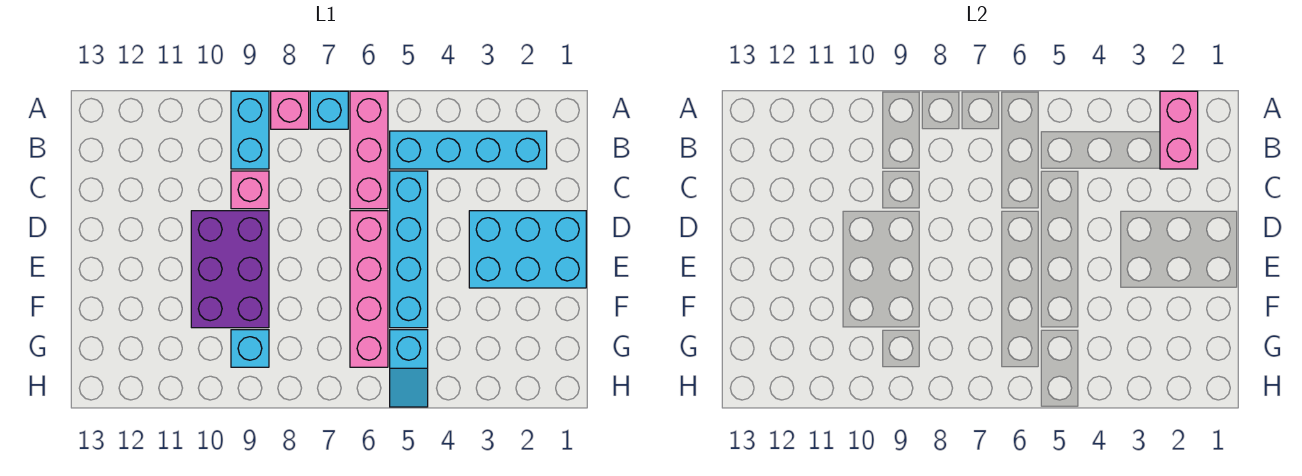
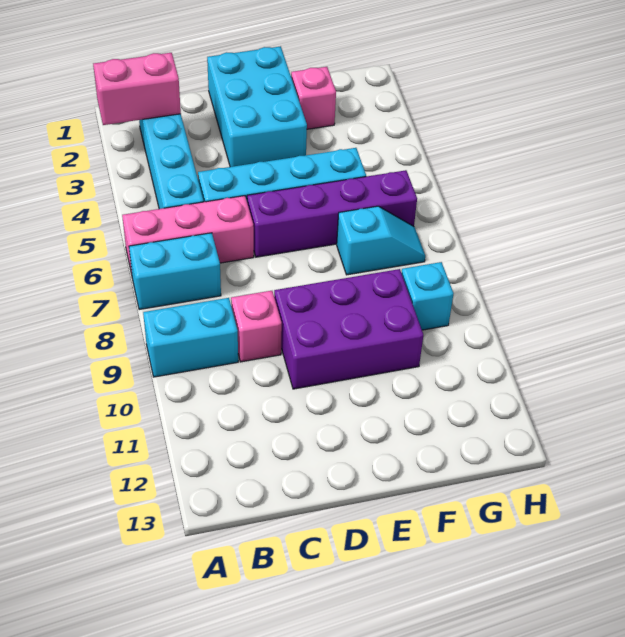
cyan 1x1 brick [310,91,348,129] -> cyan 1x2 brick [129,233,221,310]
pink 1x1 brick [271,91,309,129] -> pink 1x1 brick moved to [291,67,336,129]
pink 1x4 brick [350,211,388,367] -> purple 1x4 brick [247,170,417,257]
cyan 1x2 slope [390,330,428,407] -> cyan 1x2 slope moved to [337,206,425,275]

